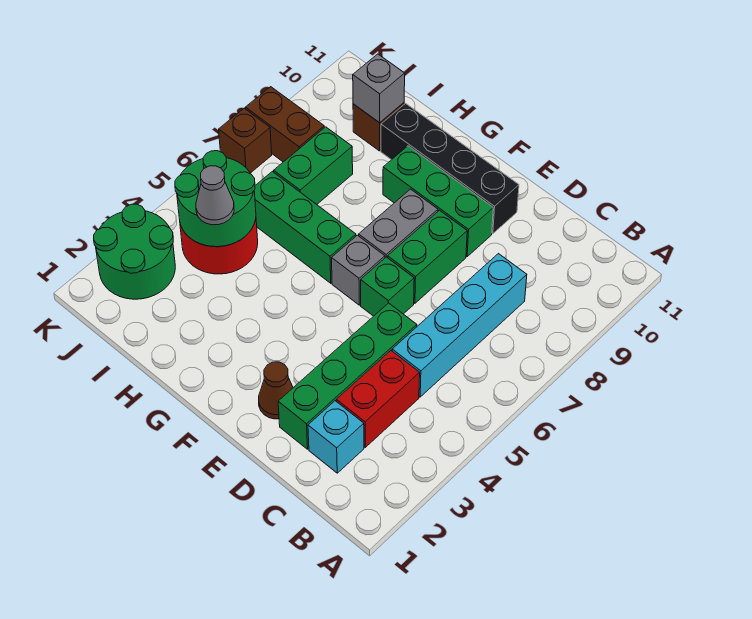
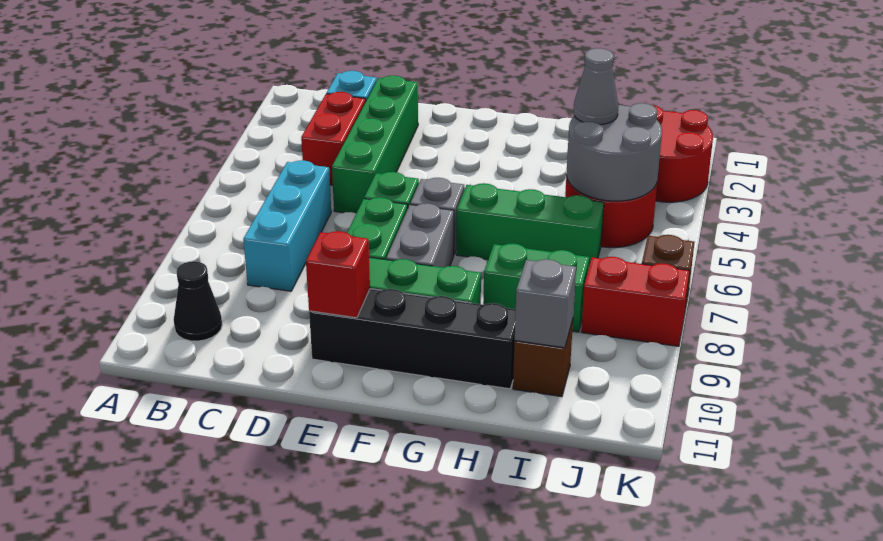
none -> black 1x1 cone [174,261,222,341]
cyan 1x4 brick [392,254,527,397] -> cyan 1x3 brick [243,160,331,291]
brown 1x1 cone [259,362,293,419] -> none
none -> red 1x1 brick [306,231,370,318]
green 2x2 round brick [175,151,256,247] -> grey 2x2 round brick [566,103,662,201]
green 1x2 brick [274,127,353,204] -> green 1x2 brick turned to [483,243,589,332]
green 2x2 round brick [94,204,175,299] -> red 2x2 round brick [652,105,713,202]
brown 1x2 brick [245,87,324,162] -> red 1x2 brick [581,257,689,346]

